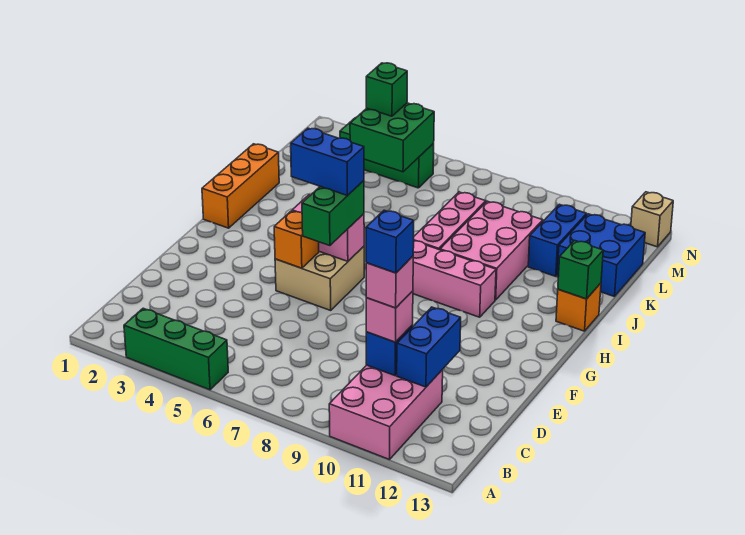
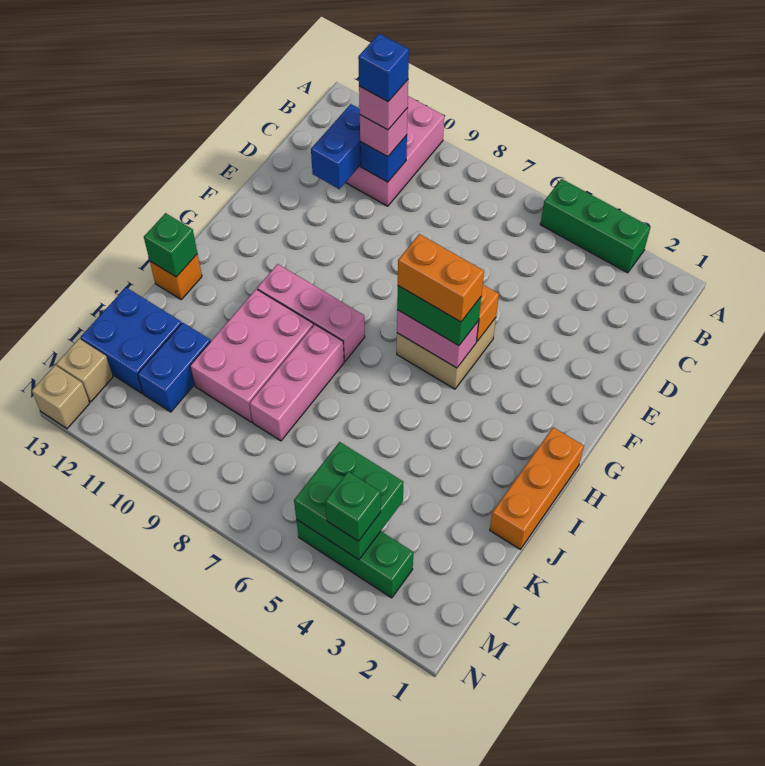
green 1x2 brick [302,181,364,246] -> green 1x2 brick turned to [397,286,481,346]
blue 1x2 brick [291,128,364,196] -> orange 1x2 brick [398,234,484,322]
none -> tan 1x1 brick [56,339,113,402]

